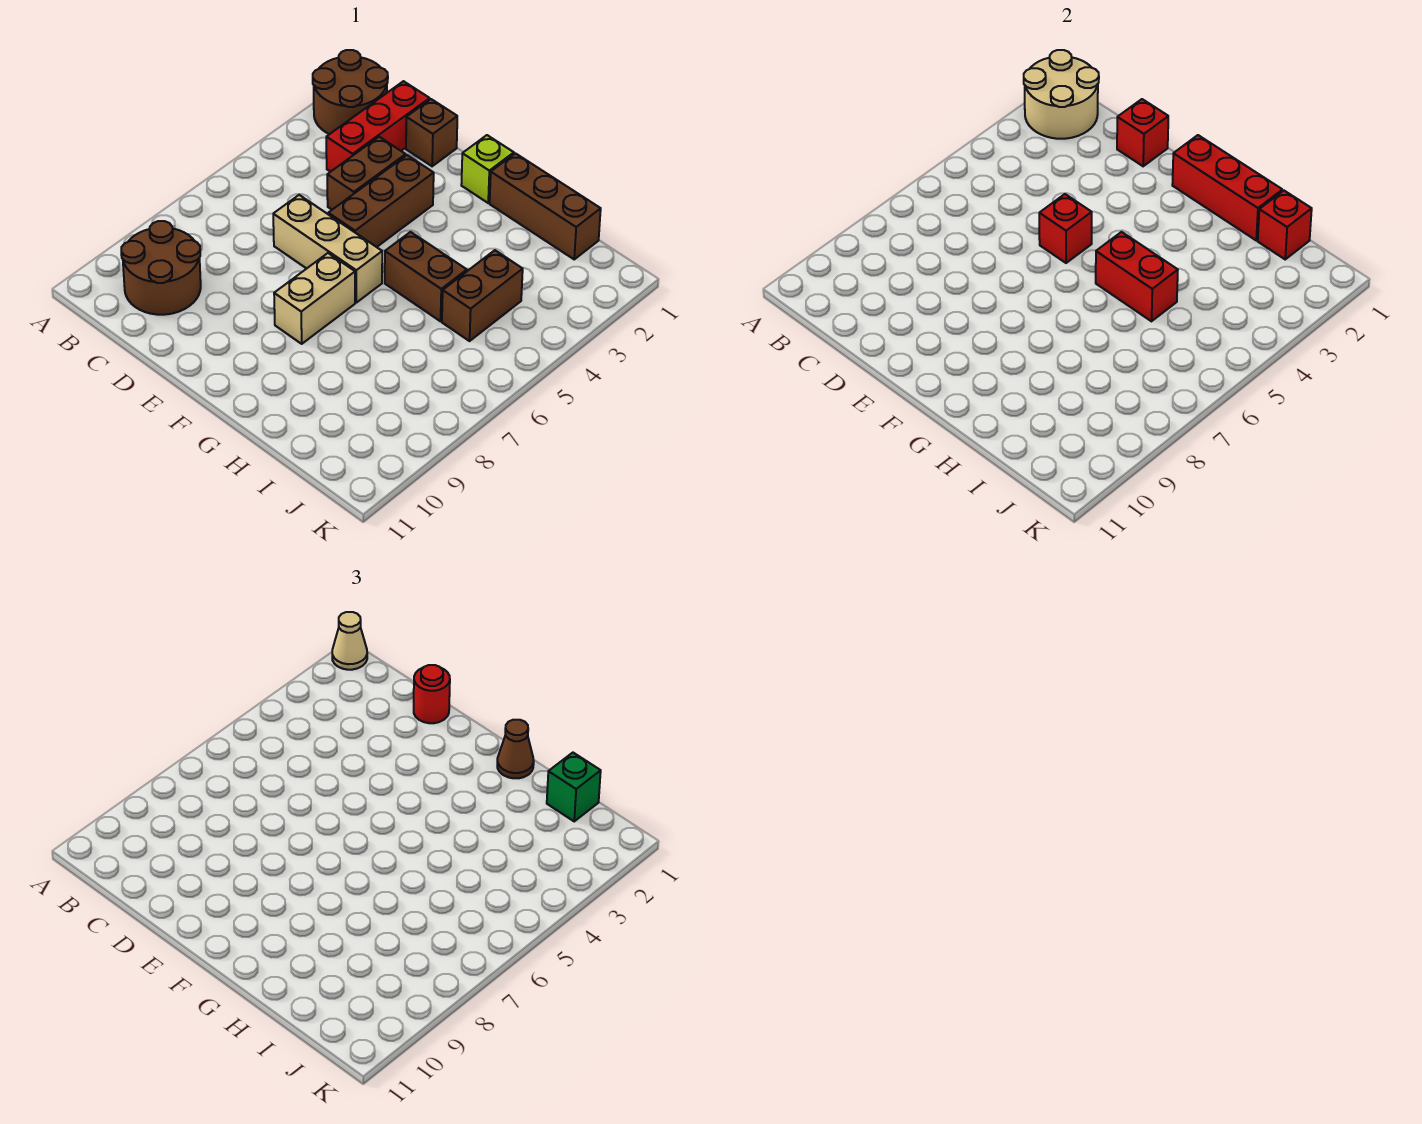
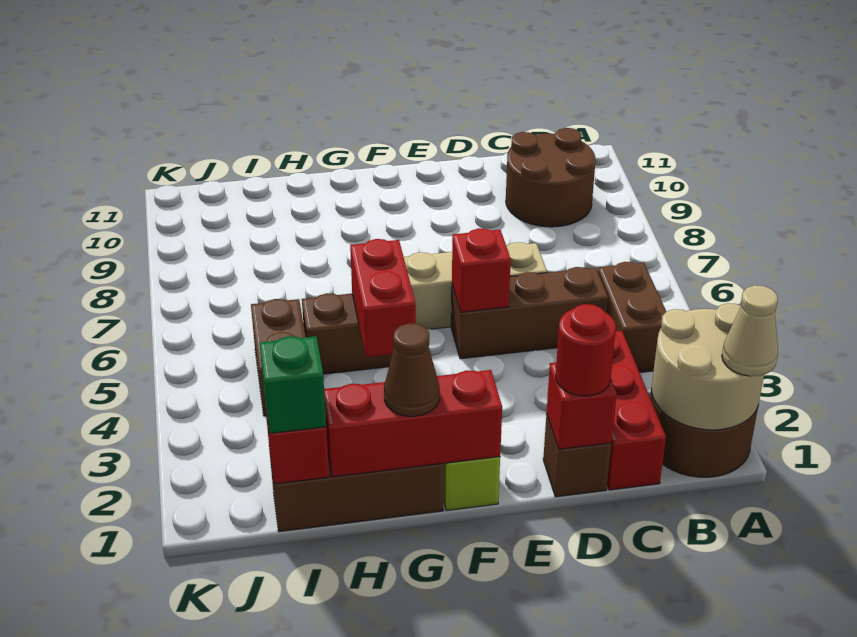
brown 1x2 brick [327,137,406,210] -> brown 1x2 brick moved to [598,262,666,372]
brown 1x3 brick [328,155,434,247] -> brown 1x3 brick turned to [451,267,608,359]
tan 1x2 brick [274,253,355,344] -> none
red 1x2 brick [1096,232,1178,321] -> red 1x2 brick turned to [350,239,416,357]

